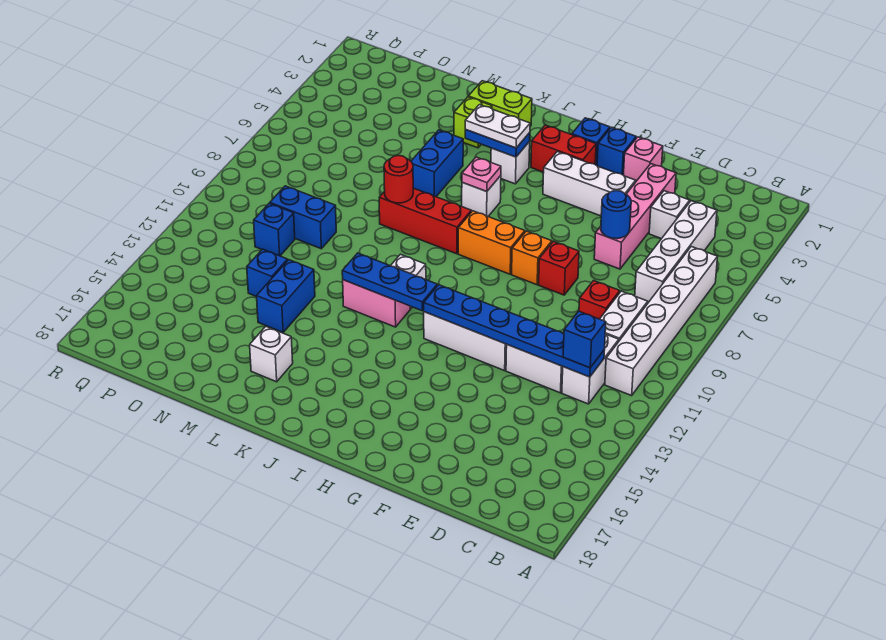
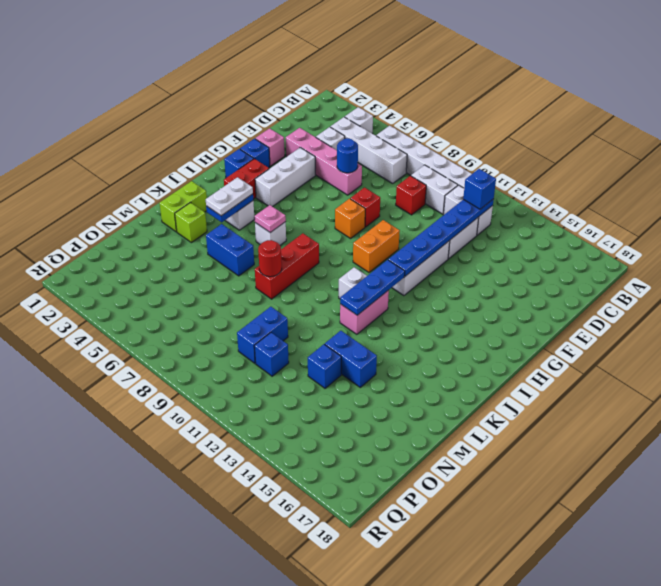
orange 1x2 brick [458,211,525,274] -> orange 1x2 brick moved to [353,220,400,272]
white 1x1 brick [250,327,293,382] -> white 1x1 brick moved to [345,107,373,134]

